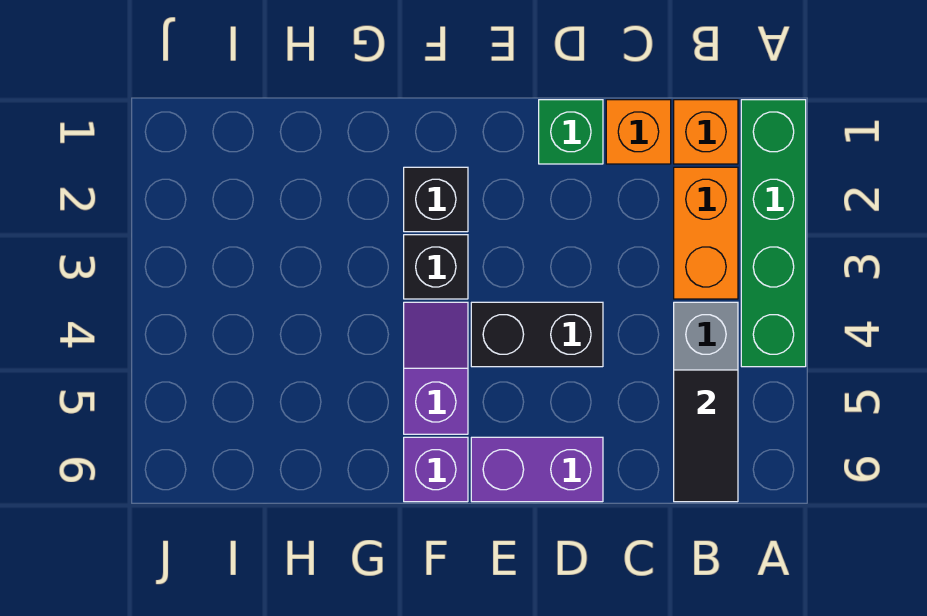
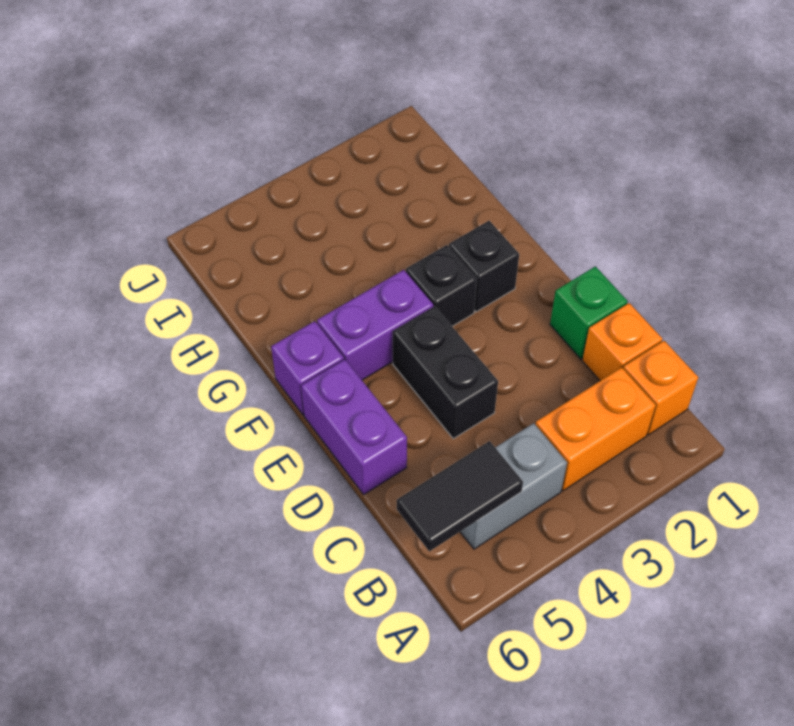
green 1x4 brick [741,100,806,367] -> none
purple 1x2 slope [404,302,468,434] -> purple 1x2 brick [317,270,433,380]

